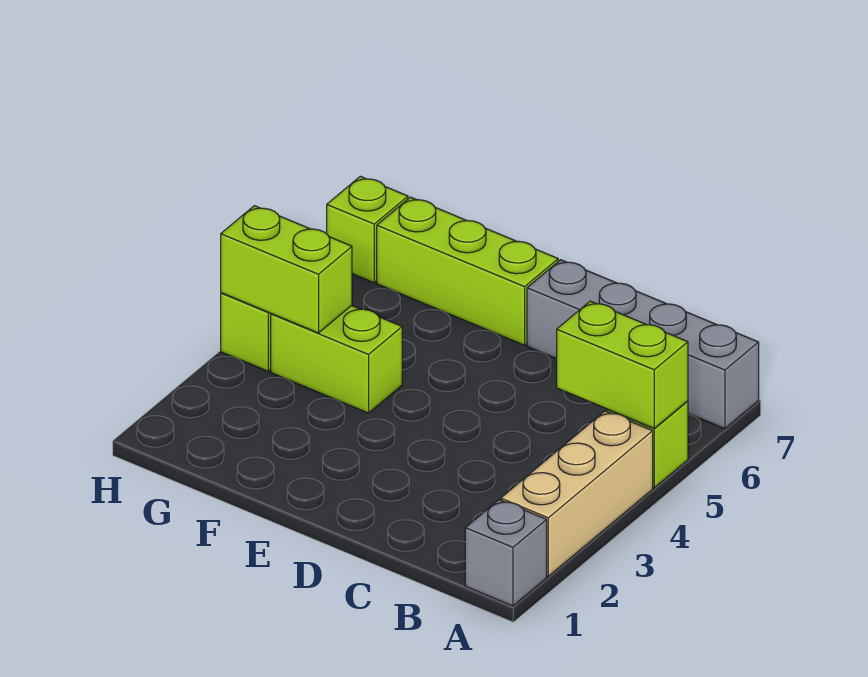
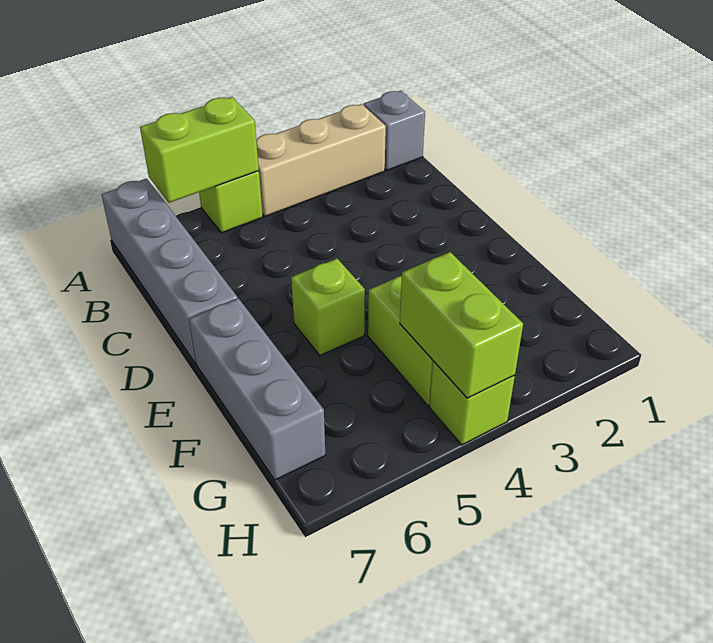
lime 1x2 brick [557,301,688,429] -> lime 1x2 brick turned to [140,97,259,203]
lime 1x3 brick [377,197,558,345] -> grey 1x3 brick [189,298,325,480]
lime 1x1 brick [327,176,408,283] -> lime 1x1 brick moved to [291,259,365,355]

